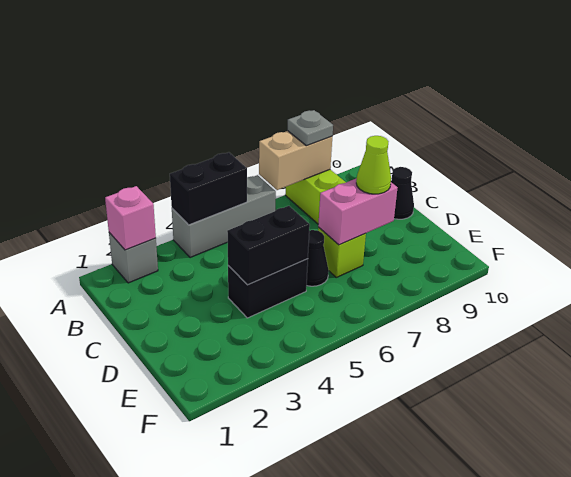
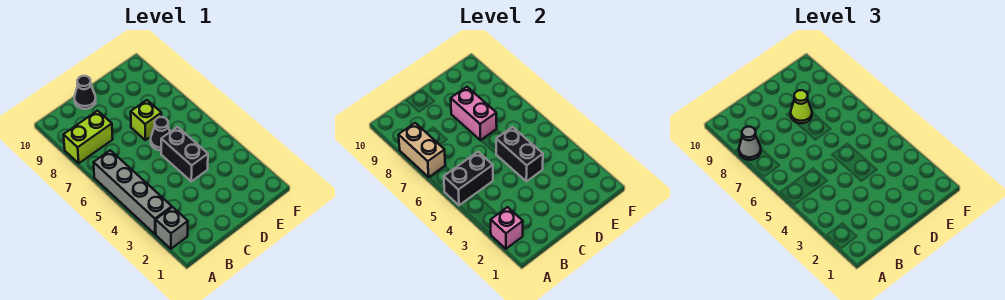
grey 1x3 brick [172,175,276,258] -> grey 1x4 brick [94,150,172,234]
black 1x2 brick [170,152,247,225] -> black 1x2 brick turned to [444,152,493,205]
grey 1x1 plate [287,110,333,146] -> grey 1x1 cone [739,127,761,160]

